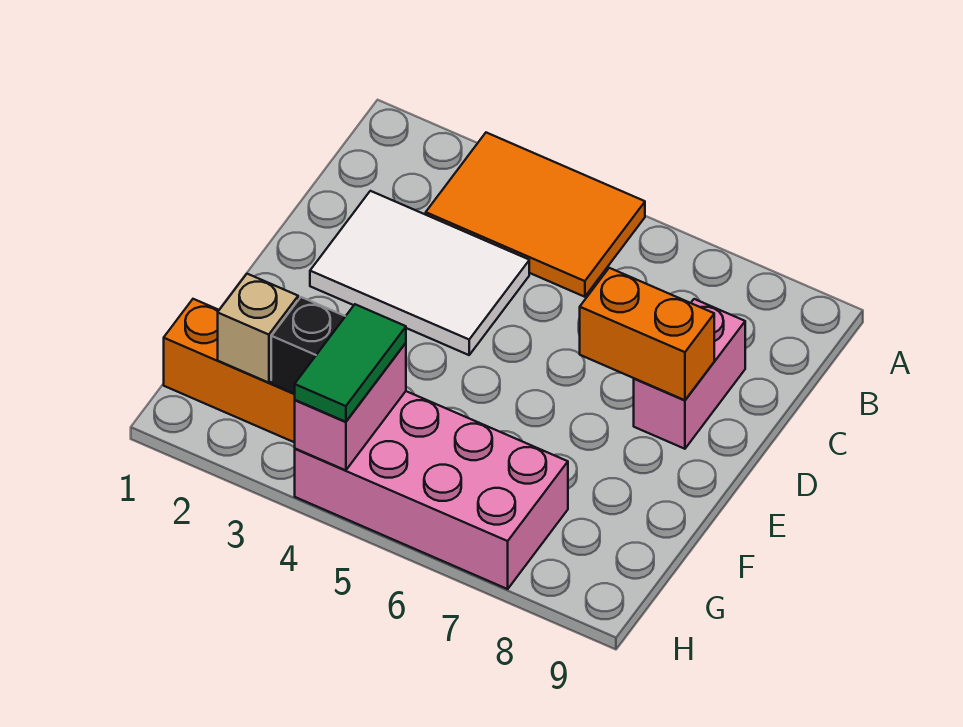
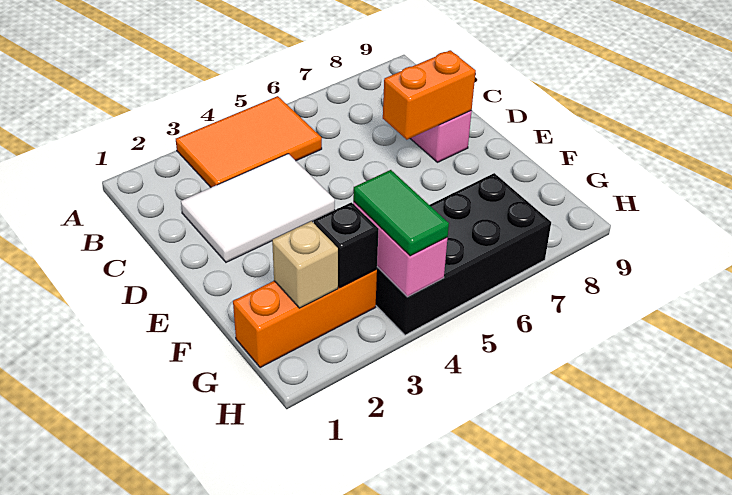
pink 2x4 brick [295,391,568,589] -> black 2x4 brick [376,173,551,335]

